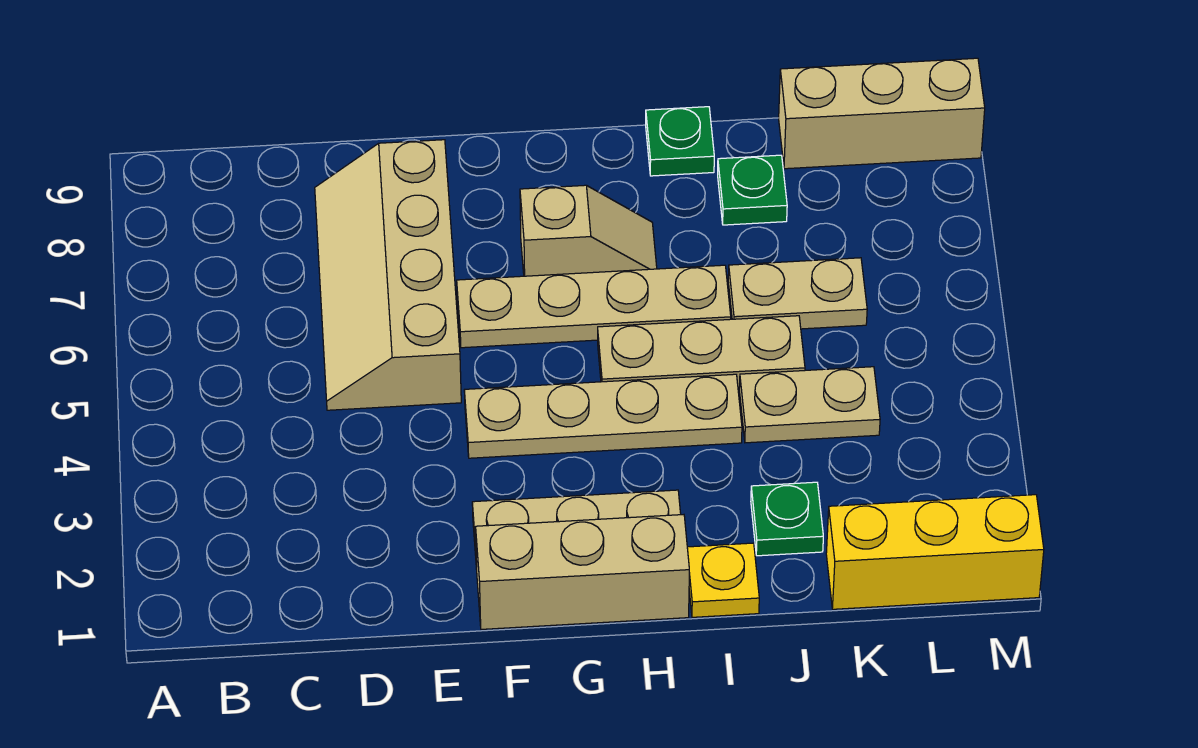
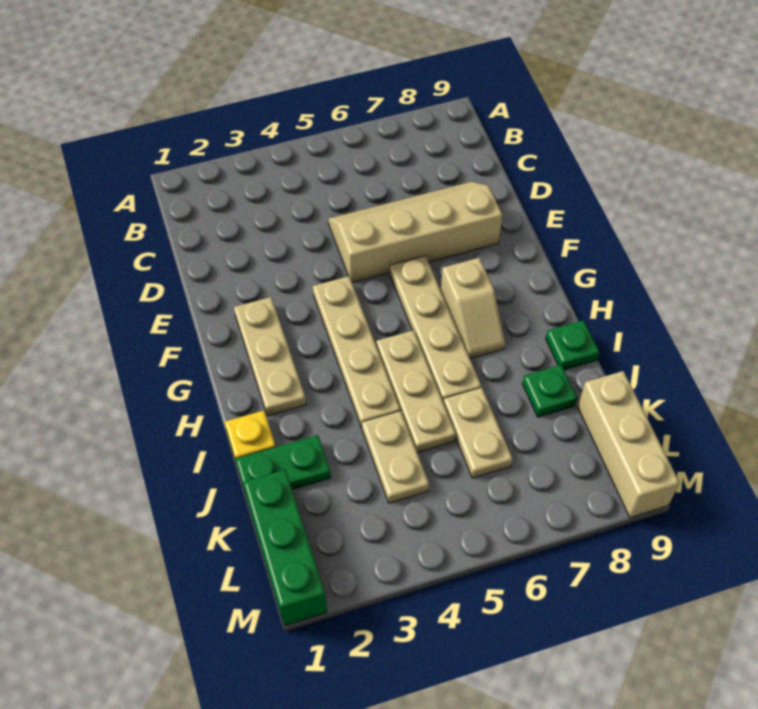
tan 1x3 brick [476,515,689,629] -> none
green 1x1 plate [751,482,823,556] -> green 1x2 plate [235,435,331,498]
yellow 1x3 brick [826,495,1044,609] -> green 1x3 brick [243,470,327,626]

